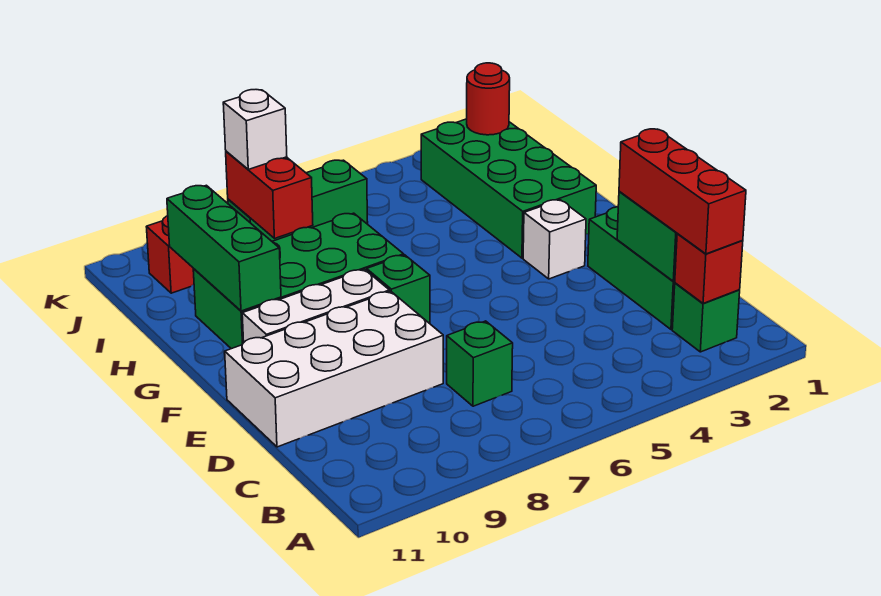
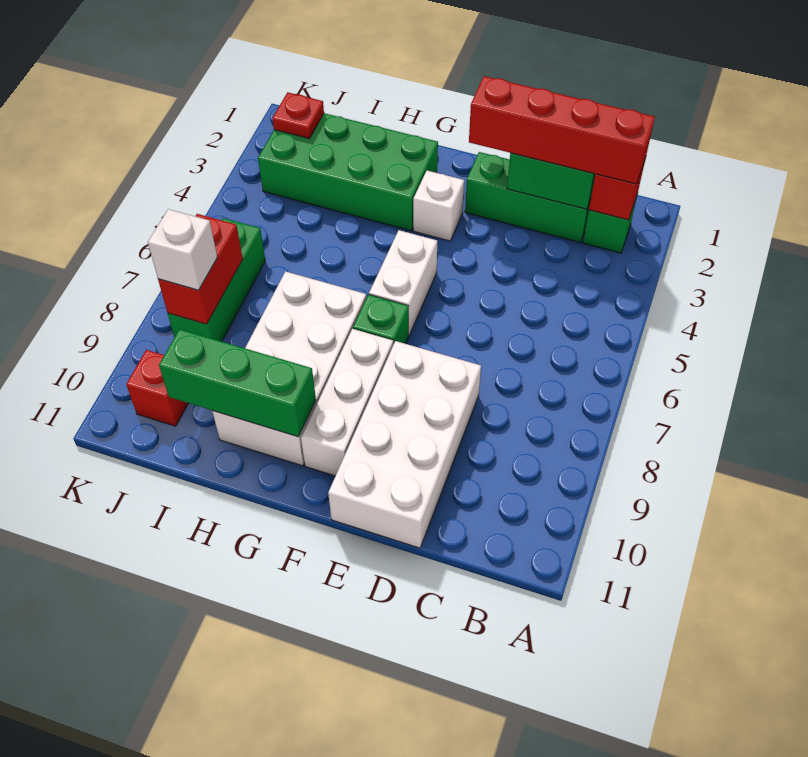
red 1x3 brick [619,129,746,254] -> red 1x4 brick [469,76,655,184]
green 1x1 brick [447,321,513,406] -> none
none -> white 1x2 brick [369,230,437,335]
green 2x4 brick [193,213,404,349] -> white 2x4 brick [212,272,366,466]
red 1x2 brick [226,151,313,239] -> red 1x2 brick turned to [158,214,243,324]
red 1x1 round brick [467,63,510,135] -> red 1x1 plate [272,92,324,139]

